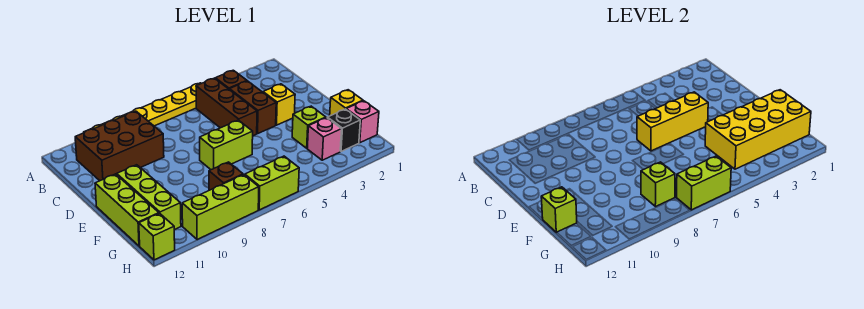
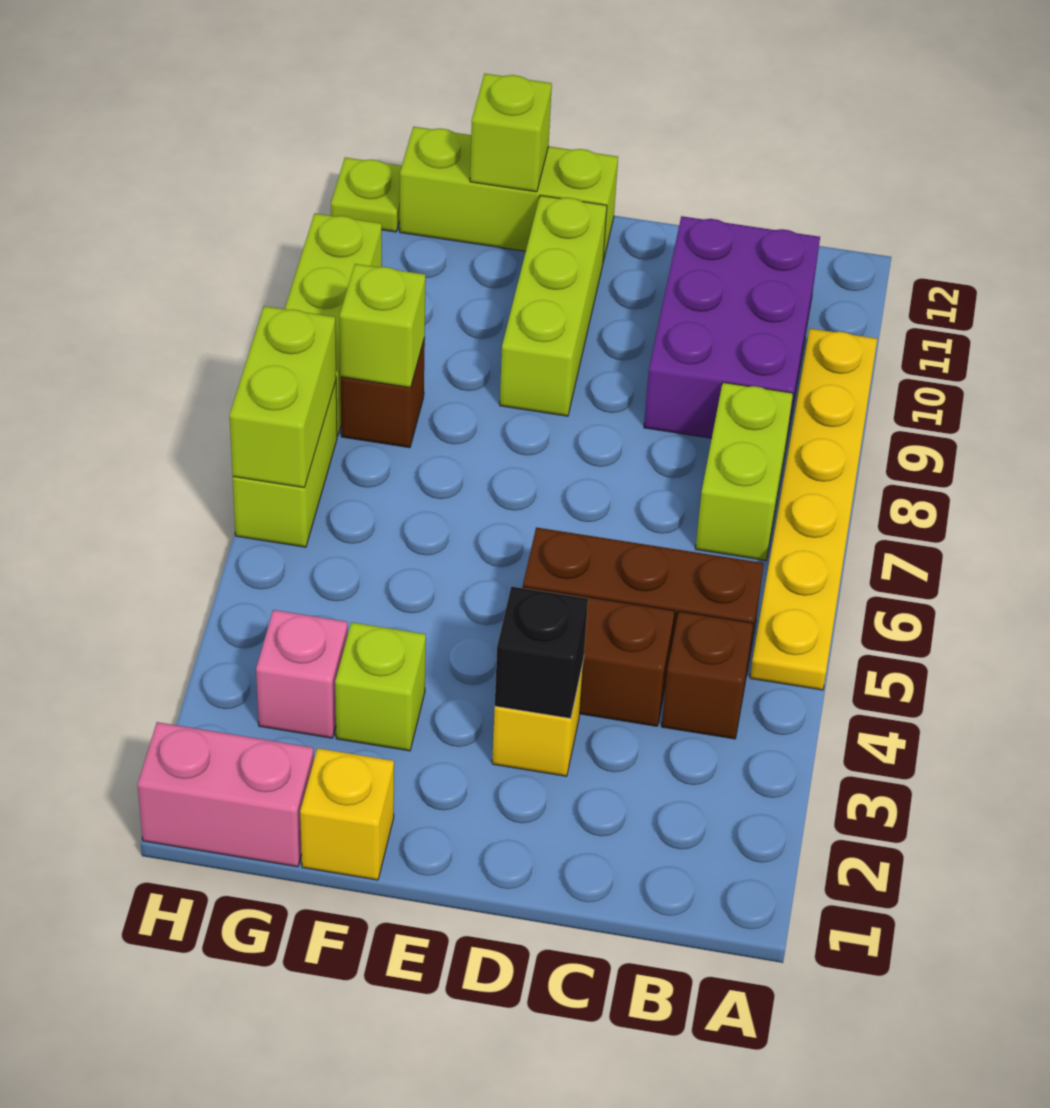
brown 2x3 brick [75,111,164,181] -> purple 2x3 brick [644,216,820,444]
yellow 1x3 brick [637,92,708,151] -> none
lime 1x2 brick [200,120,253,170] -> lime 1x2 brick moved to [695,382,793,560]
lime 1x3 brick [117,165,181,230] -> lime 1x3 brick turned to [500,195,607,416]
yellow 2x4 brick [705,90,811,169] -> none
pink 1x1 brick [346,101,379,143] -> pink 1x2 brick [138,722,314,867]
black 1x1 brick [327,109,360,151] -> black 1x1 brick moved to [495,586,588,719]
lime 1x1 brick [139,213,175,260] -> lime 1x1 plate [331,158,402,232]

